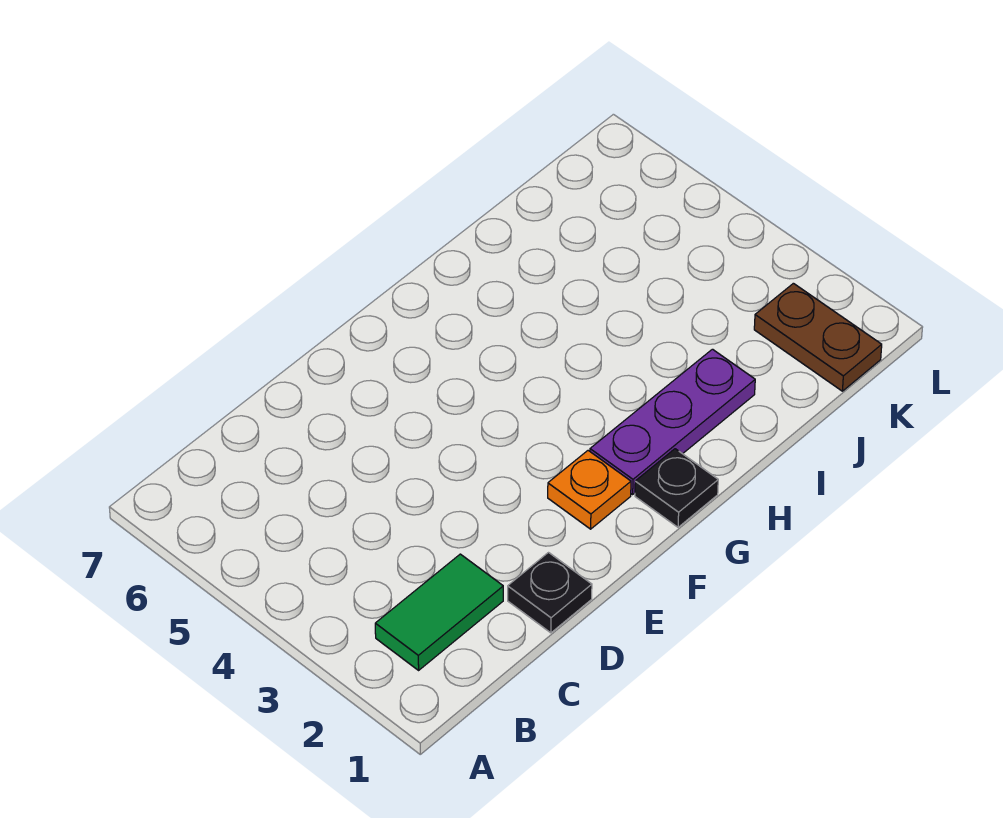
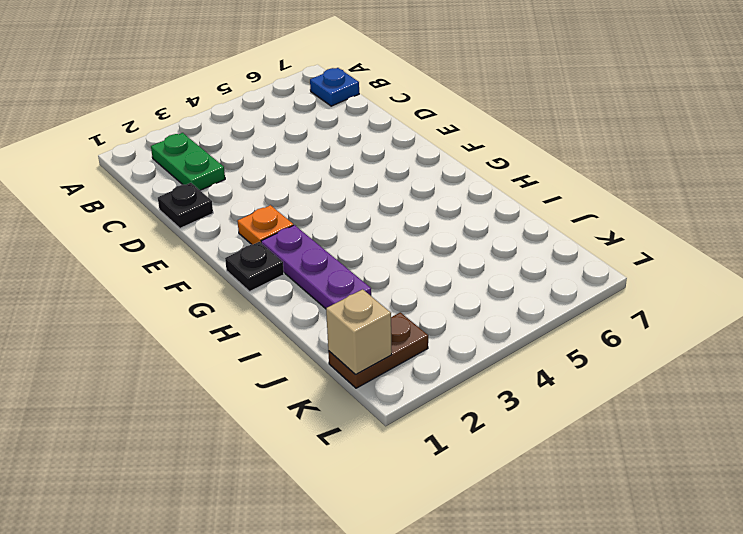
green 1x2 tile [375,554,503,670] -> green 1x2 plate [151,133,225,190]
none -> blue 1x1 plate [310,68,359,106]
none -> tan 1x1 brick [326,289,392,375]

